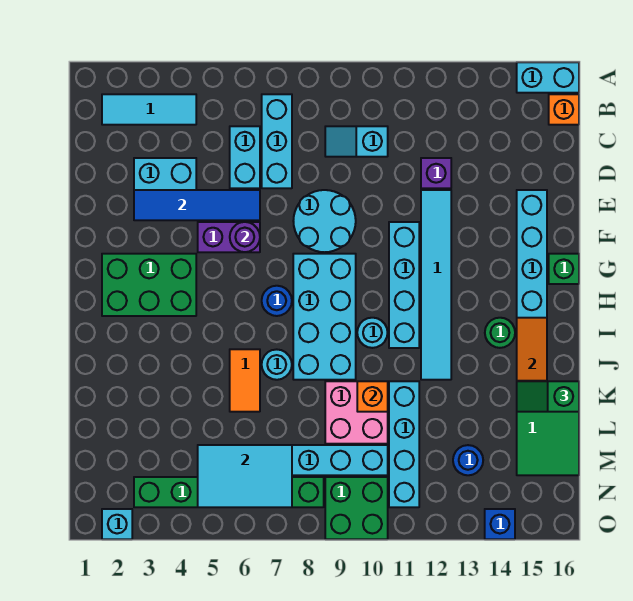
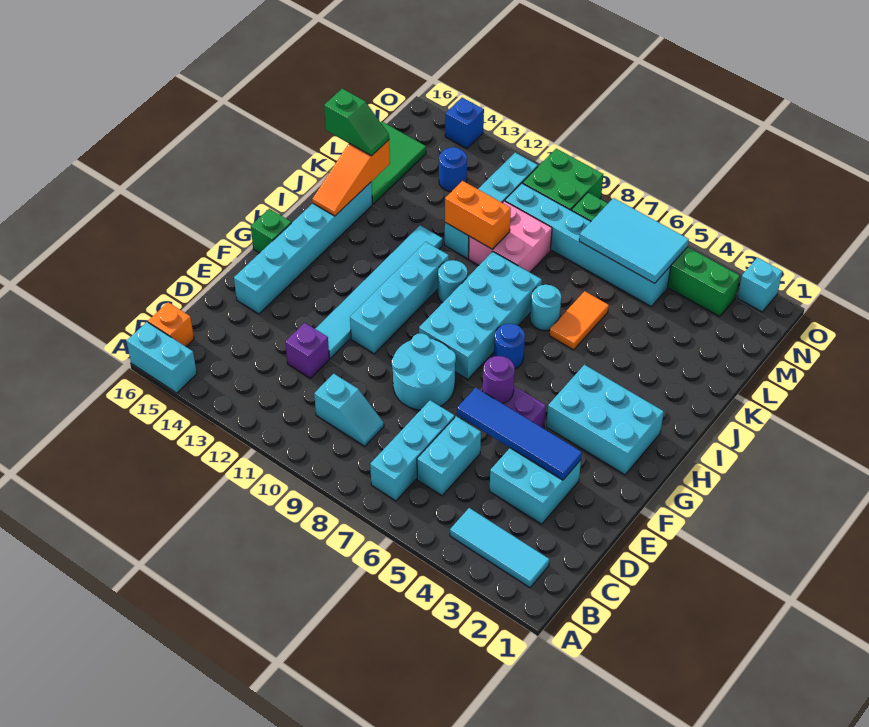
green 2x3 brick [102,254,196,316] -> cyan 2x3 brick [546,365,664,475]
green 1x1 round brick [485,318,515,348] -> none
orange 1x1 brick [357,381,388,412] -> orange 1x2 brick [445,181,511,249]

